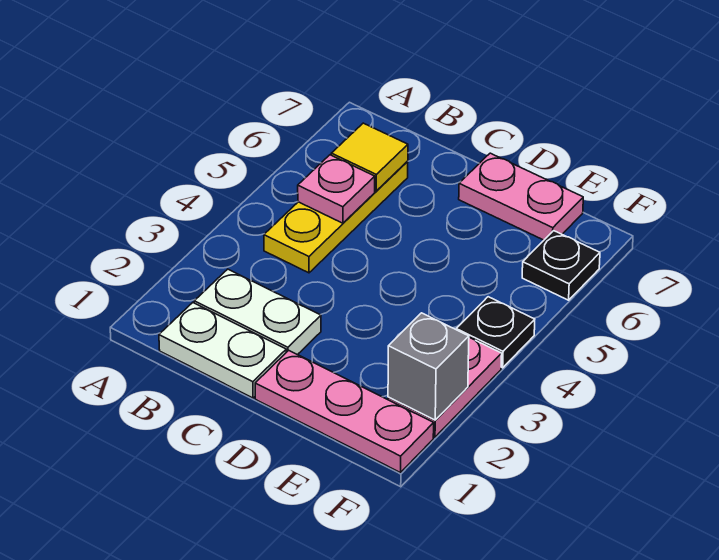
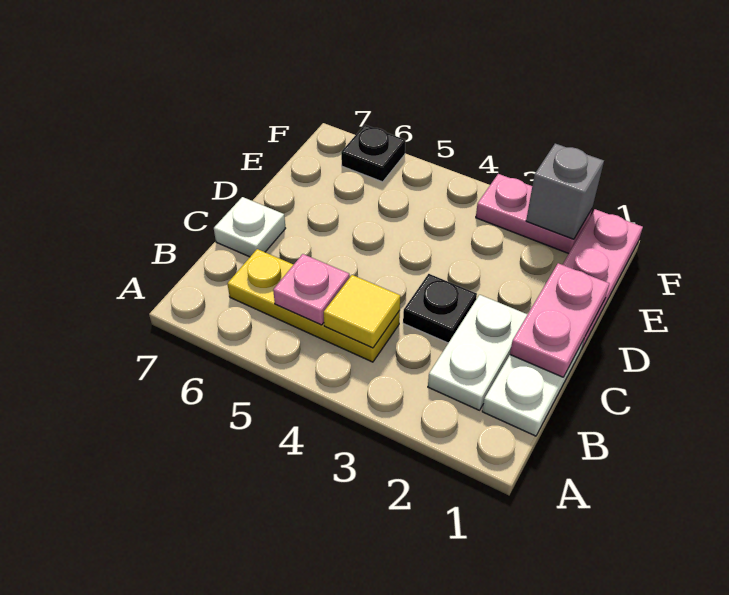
yellow 1x1 tile [331,123,408,191] -> yellow 1x1 tile moved to [324,275,400,348]
none -> white 1x1 plate [214,197,286,257]
pink 1x2 plate [459,153,583,240] -> pink 1x2 plate moved to [510,263,610,377]
black 1x1 plate [456,297,535,368] -> black 1x1 plate moved to [403,274,477,343]

